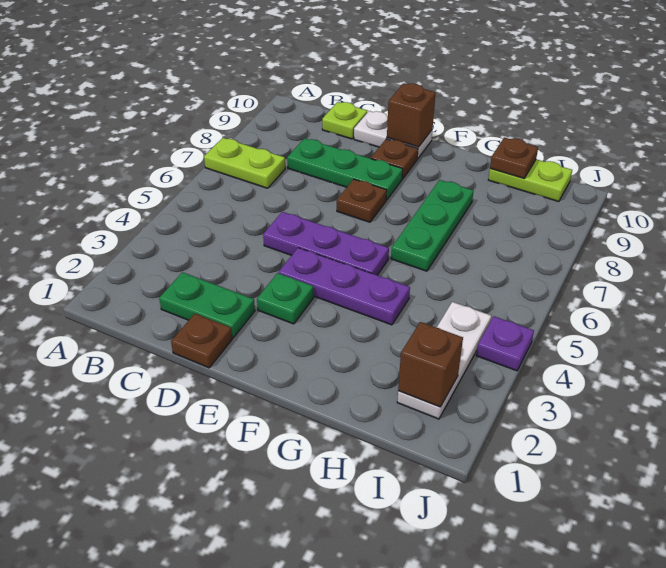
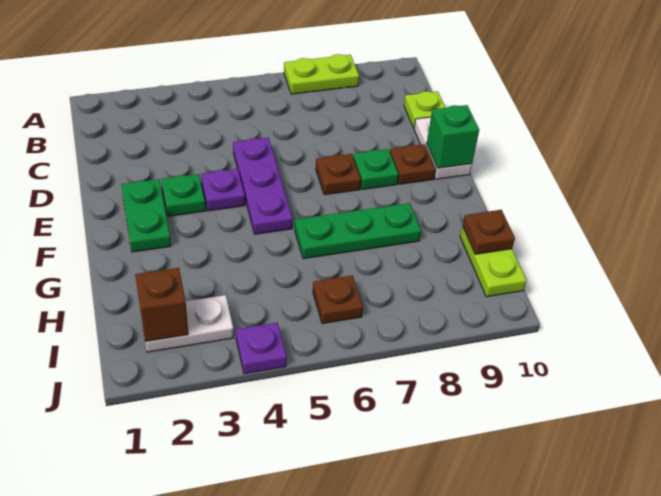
lime 1x2 plate [204,138,285,188] -> lime 1x2 plate turned to [284,54,359,94]
green 1x2 plate [159,272,255,338] -> green 1x2 plate moved to [121,179,171,252]
green 1x3 plate [287,138,403,200] -> green 1x1 plate [353,149,398,189]
brown 1x1 plate [171,314,232,368] -> brown 1x1 plate moved to [313,275,363,324]
purple 1x3 plate [279,248,410,325] -> purple 1x1 plate [201,169,245,211]
brown 1x1 brick [387,83,436,147] -> green 1x1 brick [427,105,479,168]
white 1x3 plate [397,302,491,419] -> white 1x2 plate [145,295,234,352]

